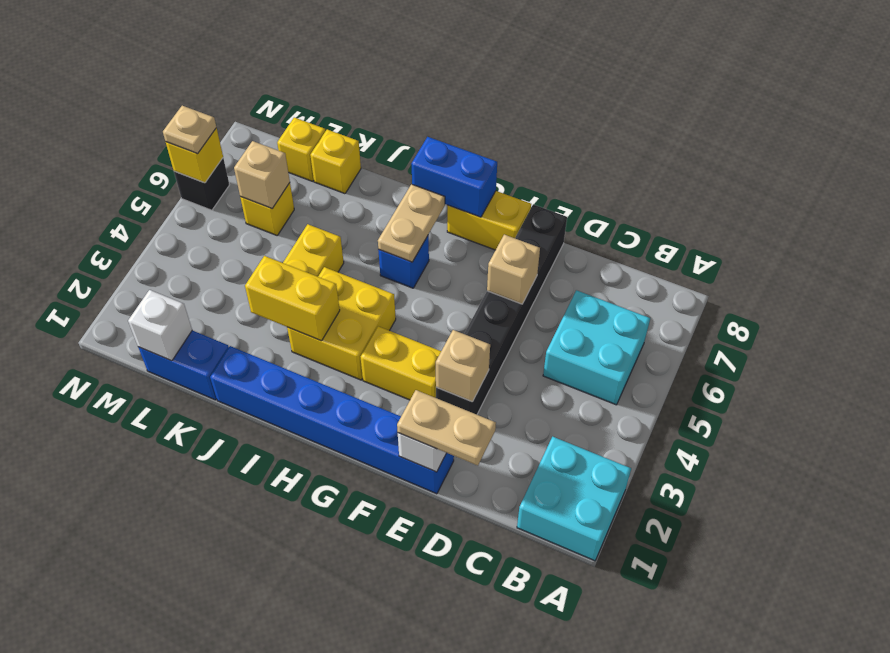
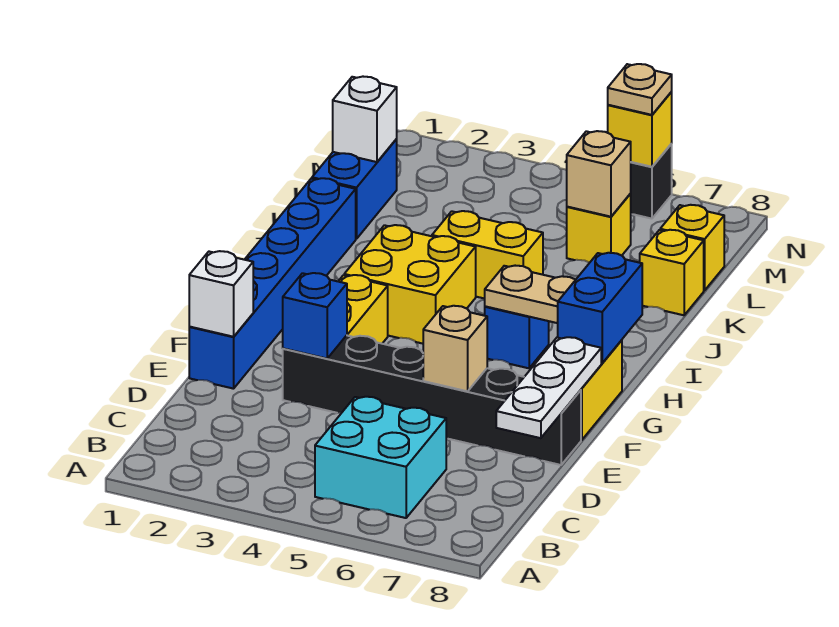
cyan 2x2 brick [517,437,631,561] -> none
tan 1x2 plate [397,390,496,466] -> none
none -> white 1x3 plate [496,337,601,438]
tan 1x1 brick [436,330,490,402] -> blue 1x1 brick [283,273,347,358]
yellow 1x2 brick [245,256,340,341] -> none

